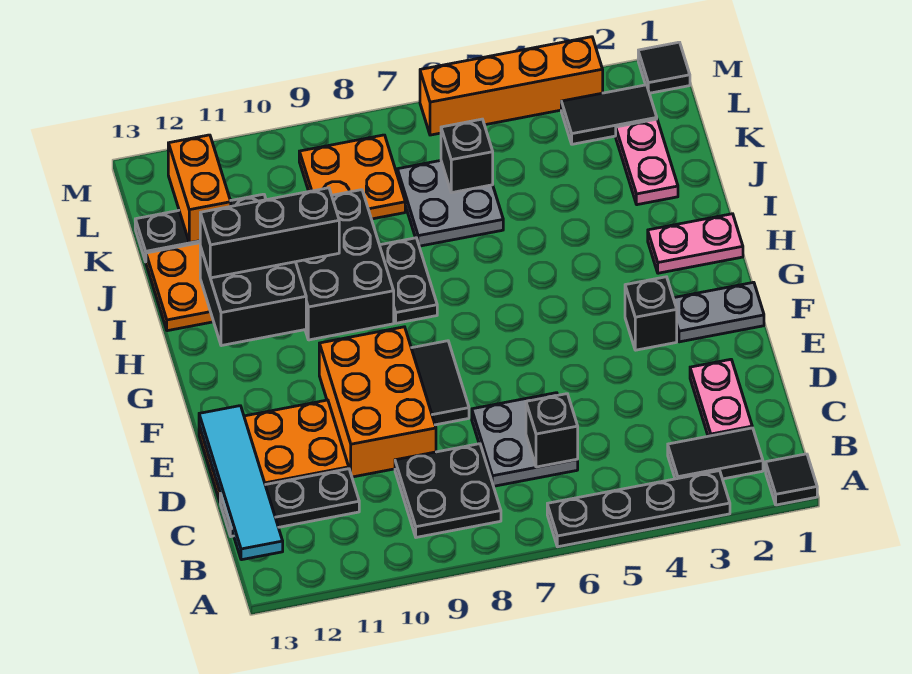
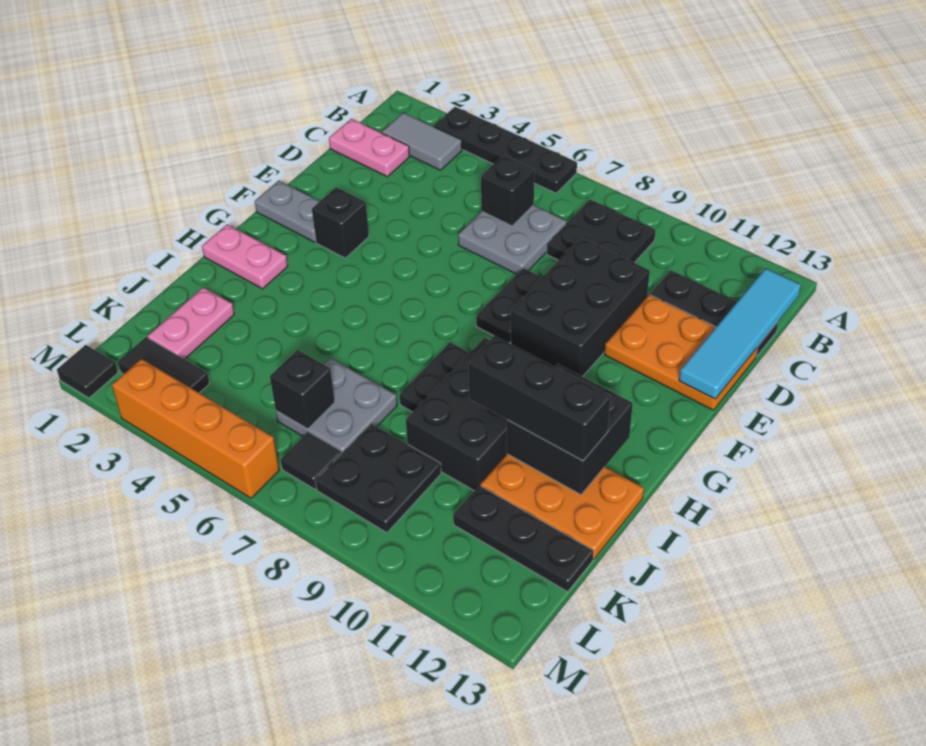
black 1x1 tile [766,454,817,505] -> black 1x1 tile moved to [281,432,342,489]
black 1x2 tile [668,428,763,479] -> grey 1x2 tile [382,113,462,170]
pink 1x2 plate [690,359,752,436] -> pink 1x2 plate turned to [329,119,409,177]
orange 2x3 brick [319,327,436,477] -> black 2x3 brick [511,238,650,377]
black 1x2 tile [411,341,469,425] -> black 1x2 plate [476,268,542,343]
orange 2x2 plate [299,135,405,219] -> black 2x2 plate [316,424,441,533]
orange 1x2 brick [168,135,231,243] -> none

